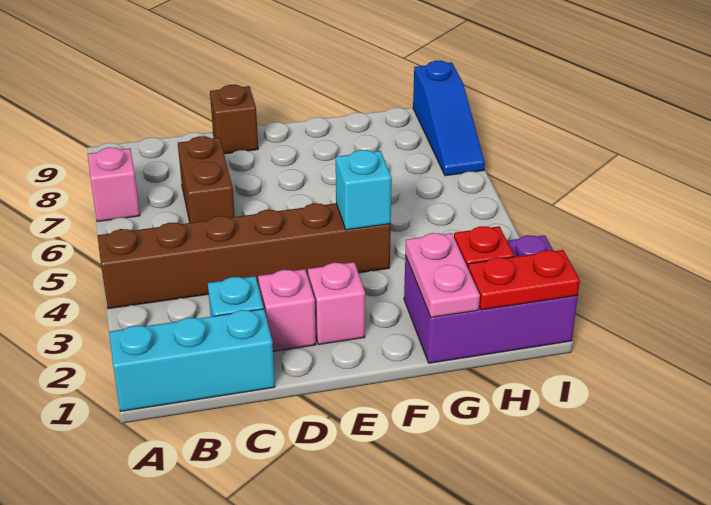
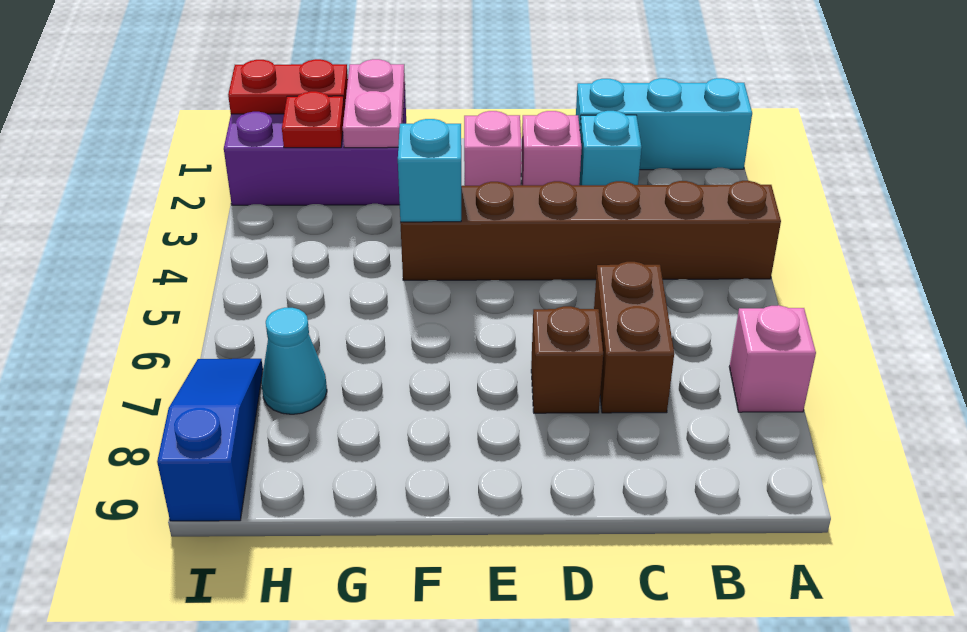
brown 1x1 brick [210,85,258,154] -> brown 1x1 brick moved to [531,306,603,413]
none -> cyan 1x1 cone [262,308,327,414]

